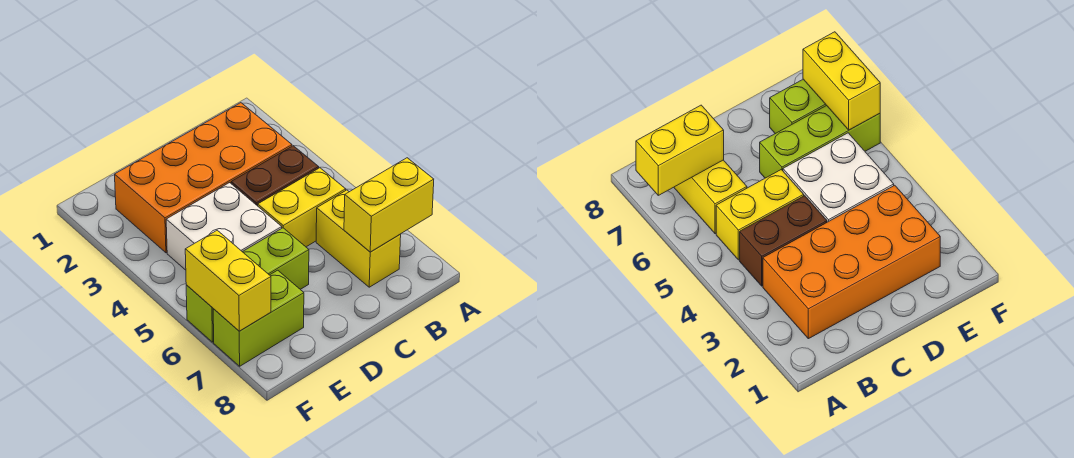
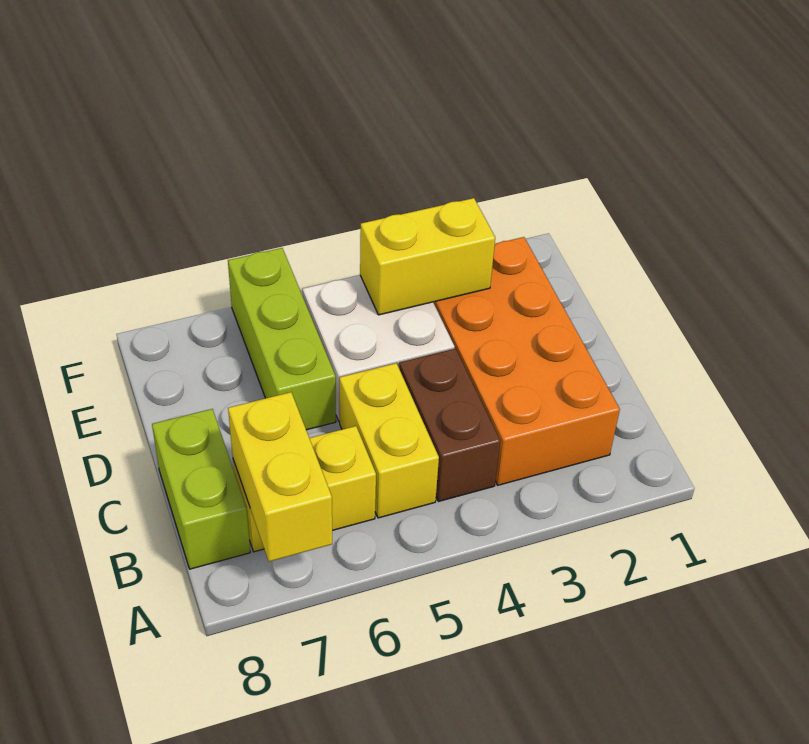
lime 1x2 brick [213,270,304,366] -> lime 1x2 brick moved to [152,409,250,569]
yellow 1x2 brick [185,230,271,331] -> yellow 1x2 brick moved to [360,198,495,315]

